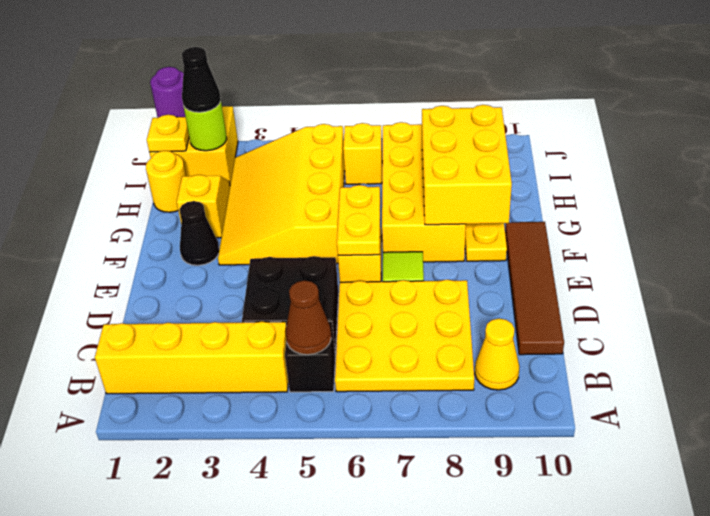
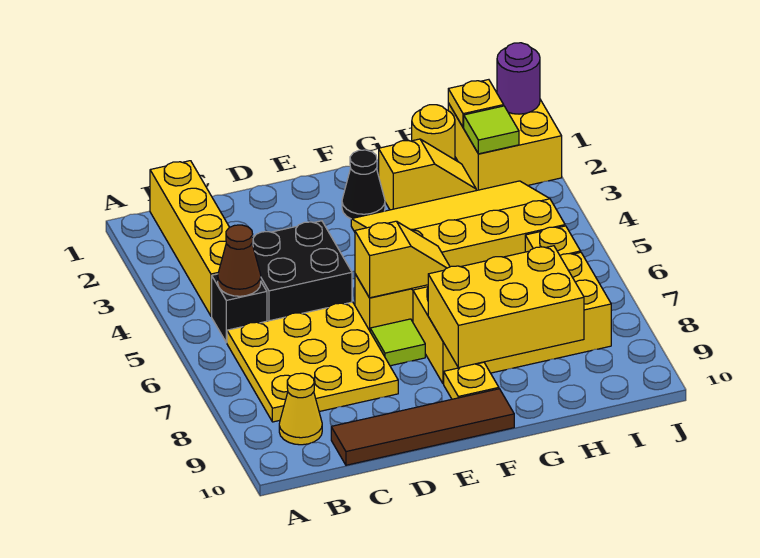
yellow 1x2 plate [337,185,380,255] -> yellow 1x2 slope [355,221,450,298]
lime 1x1 round brick [184,101,227,151] -> lime 1x1 tile [464,106,519,154]
black 1x1 cone [182,47,221,112] -> none

